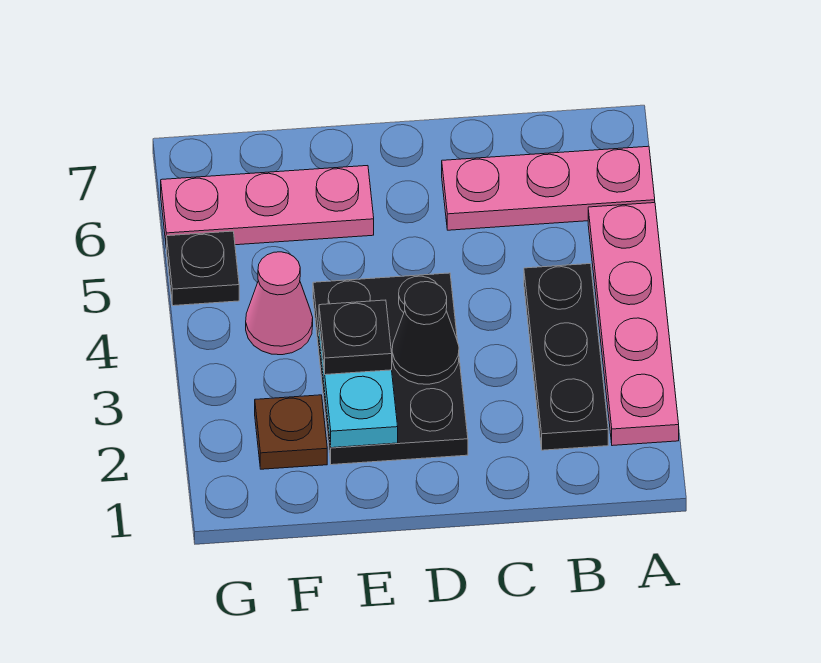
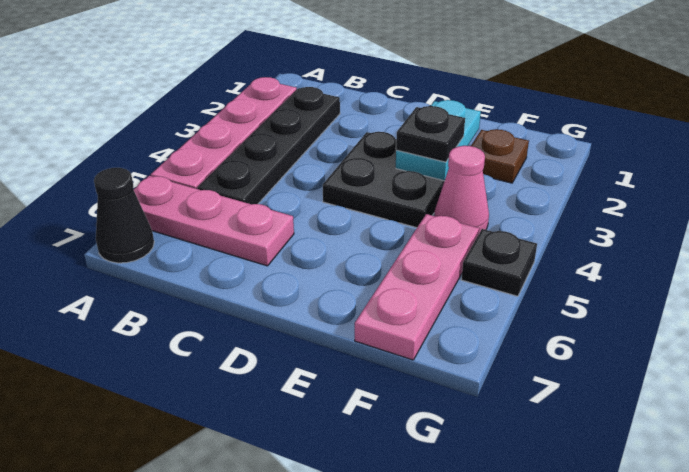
black 1x3 plate [524,264,608,450] -> black 1x4 plate [198,87,340,204]
black 2x3 plate [313,273,468,465] -> black 2x2 plate [323,132,444,228]
black 1x1 cone [392,282,459,384] -> black 1x1 cone moved to [94,168,154,263]
pink 1x3 plate [161,166,374,249] -> pink 1x3 plate turned to [355,214,479,360]

